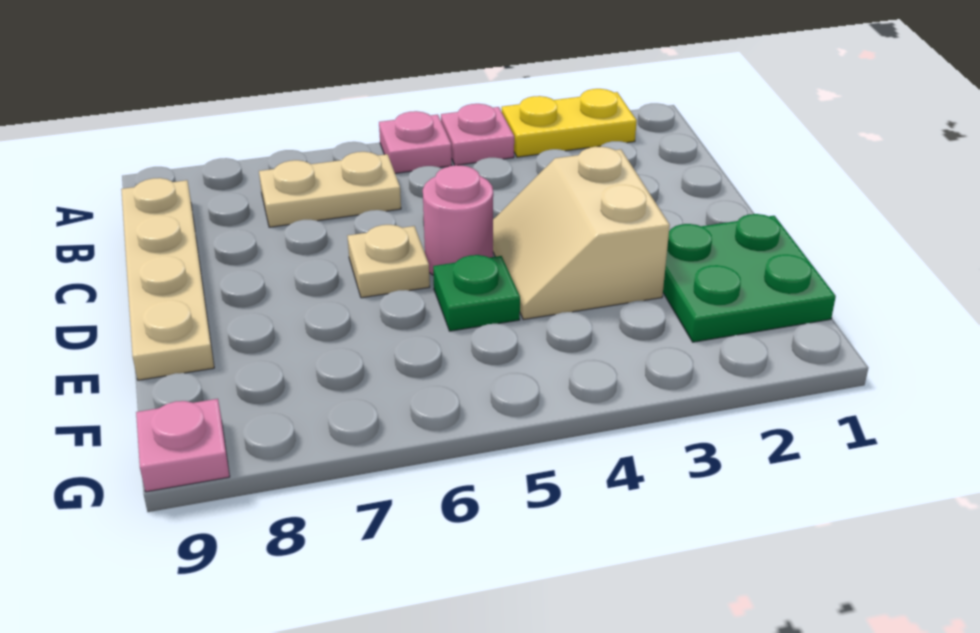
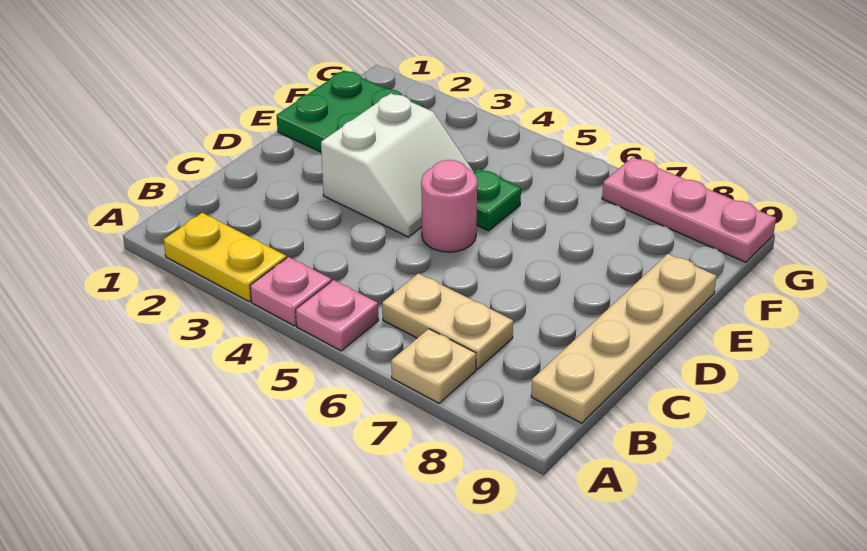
tan 2x2 slope [493,147,670,320] -> white 2x2 slope [321,93,474,237]
tan 1x1 plate [348,225,430,298] -> tan 1x1 plate moved to [391,329,476,403]
pink 1x1 plate [136,399,230,492] -> pink 1x3 plate [602,157,776,262]

